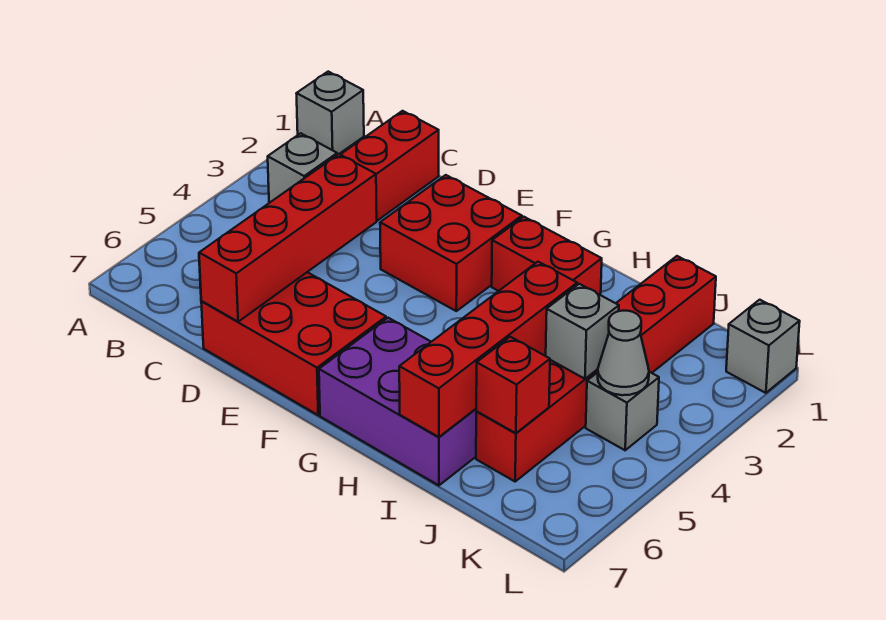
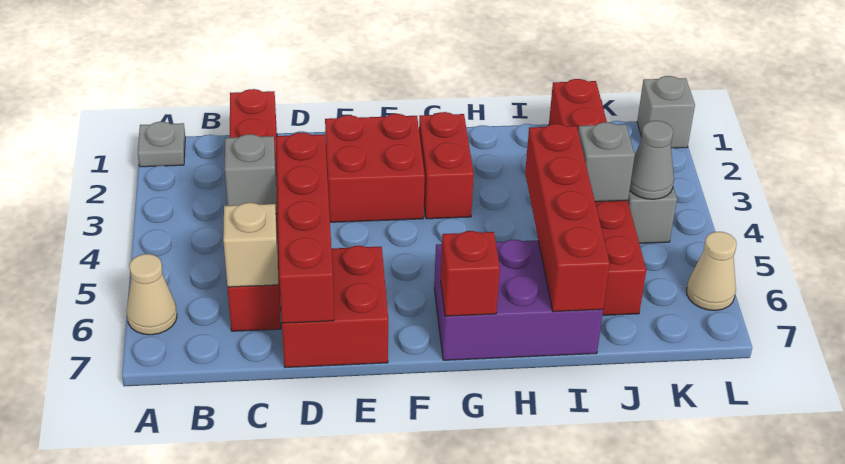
grey 1x1 brick [296,72,364,155] -> grey 1x1 plate [138,122,185,167]
none -> tan 1x1 cone [127,254,177,335]
none -> tan 1x1 brick [223,203,278,287]
red 2x3 brick [201,272,386,415] -> red 2x2 brick [282,246,388,367]
red 1x2 brick [492,217,602,295] -> red 1x2 brick turned to [419,112,474,219]
red 1x1 brick [476,337,550,433] -> red 1x1 brick moved to [441,231,500,316]
none -> tan 1x1 cone [687,232,737,311]

